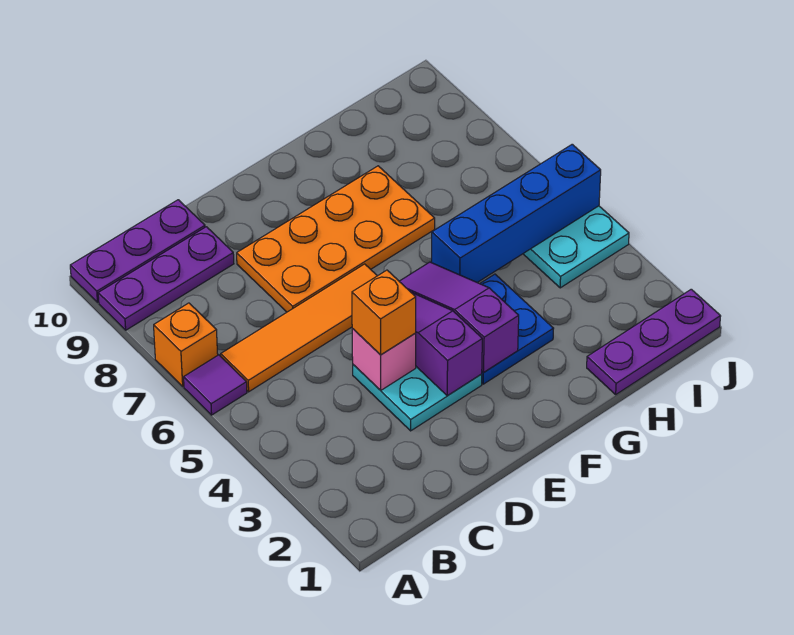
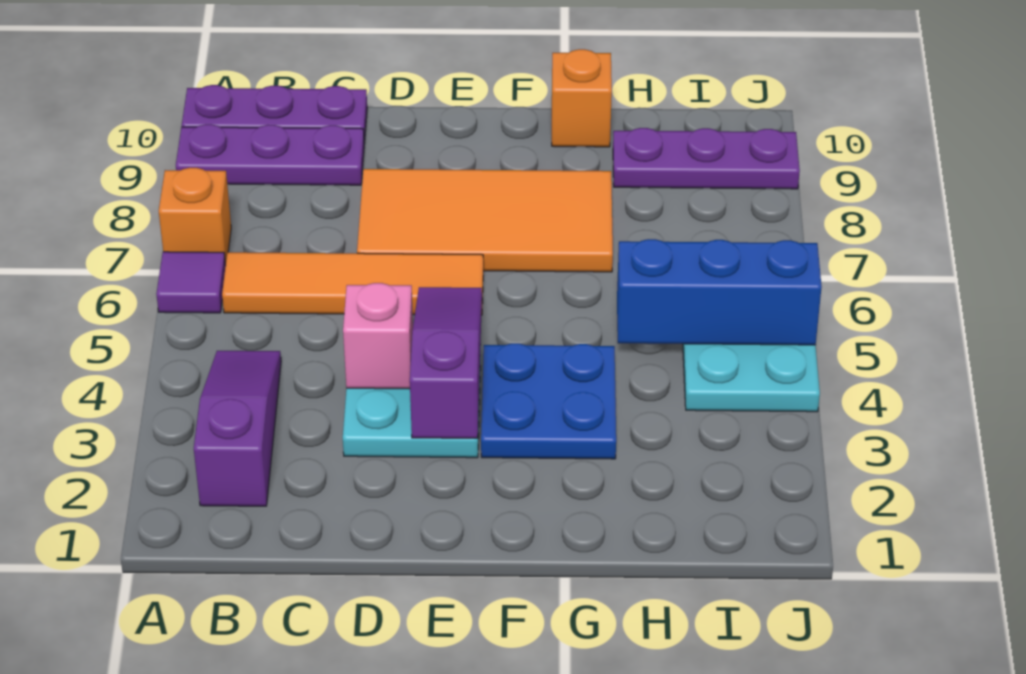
orange 1x1 brick [352,270,416,355] -> orange 1x1 brick moved to [552,49,612,147]
orange 2x4 plate [237,166,435,312] -> orange 2x4 tile [357,169,613,272]
purple 1x3 slope [399,262,519,373] -> purple 1x3 slope moved to [194,351,281,506]
blue 1x4 brick [432,144,601,283] -> blue 1x3 brick [617,239,822,345]
purple 1x3 plate [587,289,721,394] -> purple 1x3 plate moved to [613,128,800,189]

